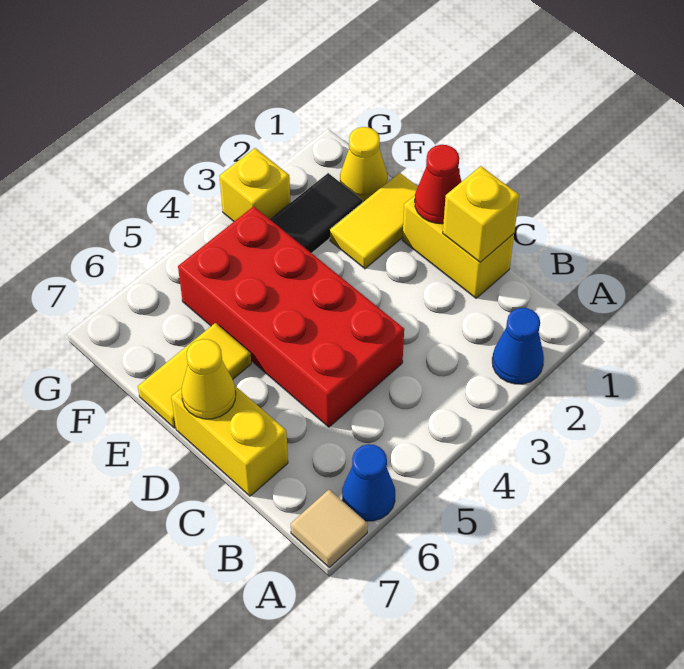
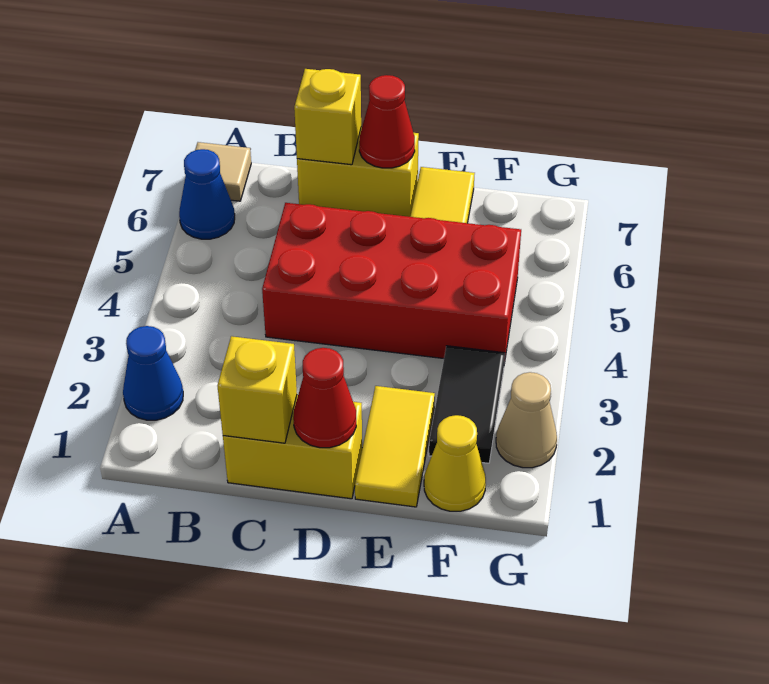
yellow 1x1 cone [182,339,236,419] -> red 1x1 cone [359,75,415,168]
none -> tan 1x1 cone [496,372,557,468]
yellow 1x1 brick [219,148,290,221] -> yellow 1x1 brick moved to [294,69,361,165]

